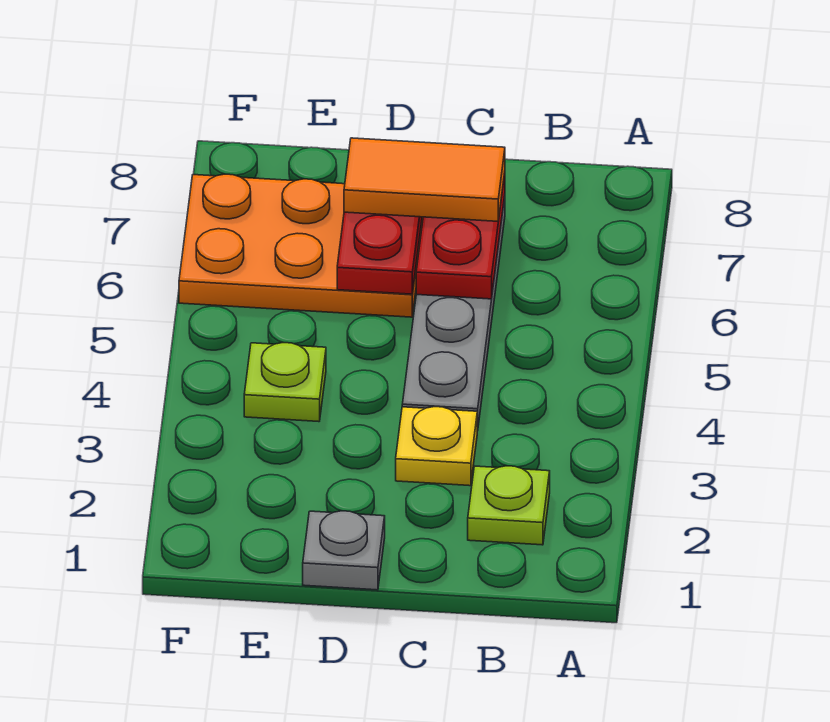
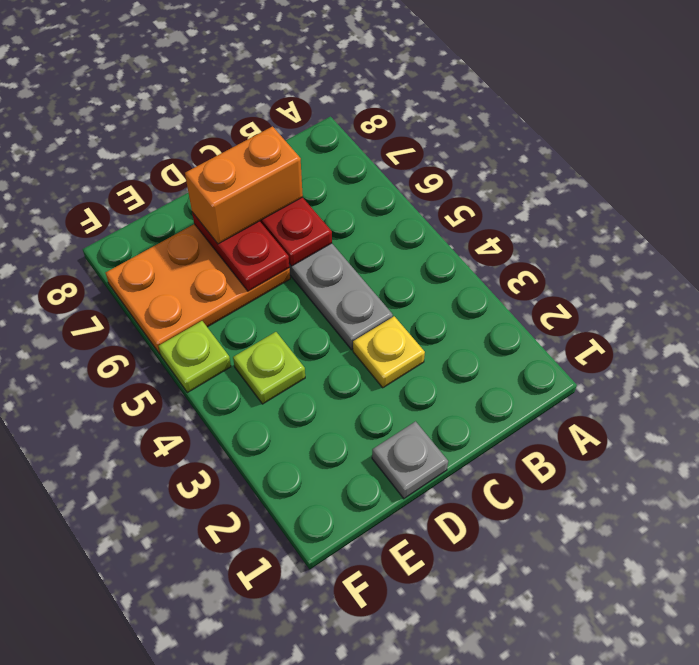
lime 1x1 plate [468,466,550,545] -> lime 1x1 plate moved to [159,321,231,393]
orange 1x2 tile [344,138,505,221] -> orange 1x2 brick [185,126,303,244]

